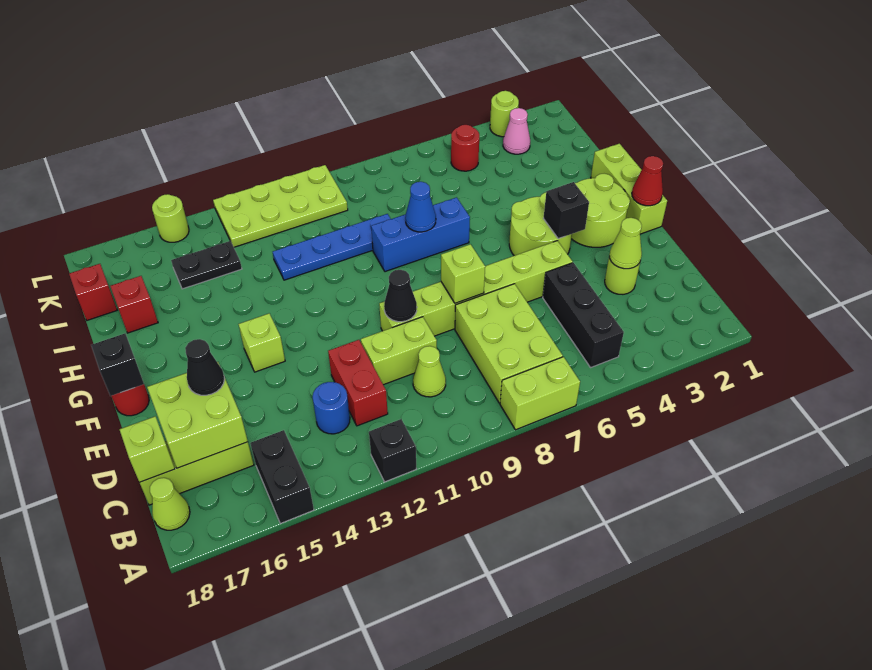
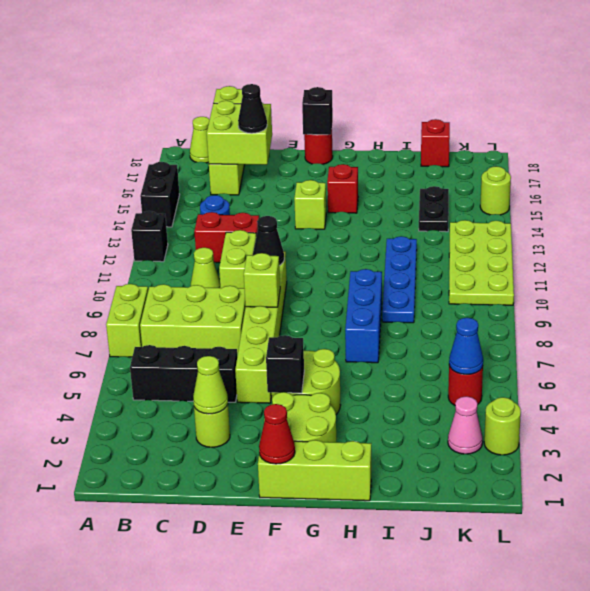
black 1x2 brick [250,430,314,523] -> black 1x2 brick turned to [140,162,180,227]
blue 1x1 cone [405,182,436,232] -> blue 1x1 cone moved to [449,318,483,375]
red 1x1 brick [110,276,158,333] -> red 1x1 brick moved to [327,164,358,213]

